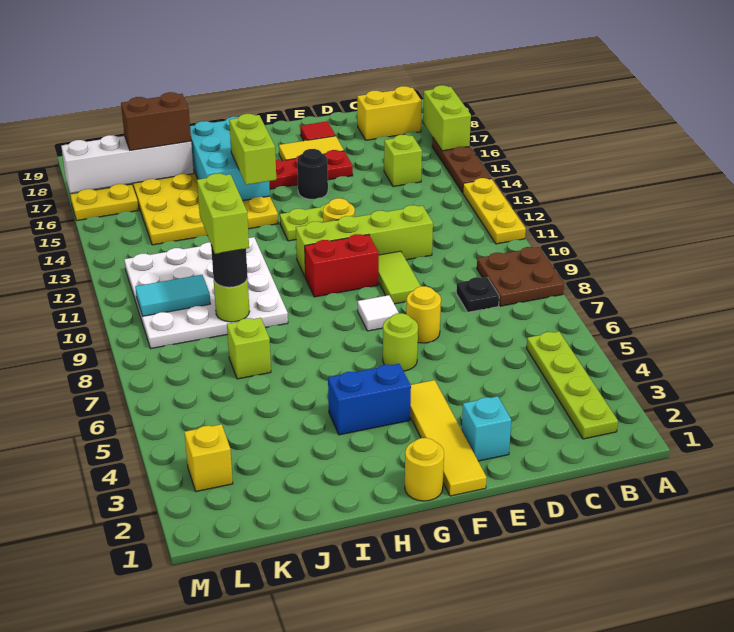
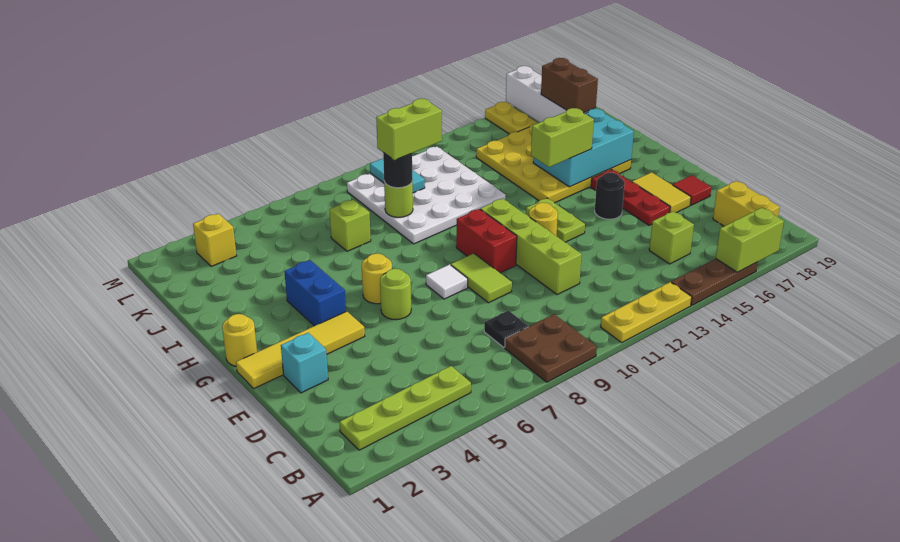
yellow 1x1 round brick [406,286,441,343] -> yellow 1x1 round brick moved to [362,254,392,304]
lime 1x2 tile [378,251,420,304] -> lime 1x2 tile turned to [451,254,512,303]

